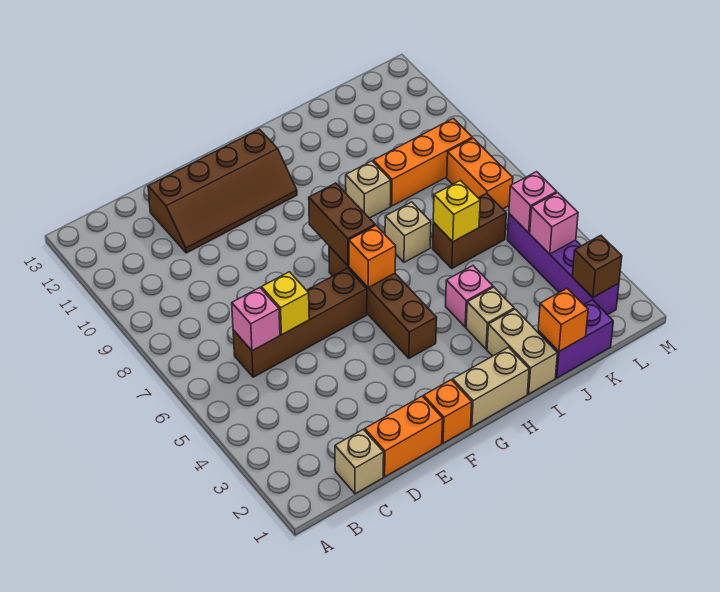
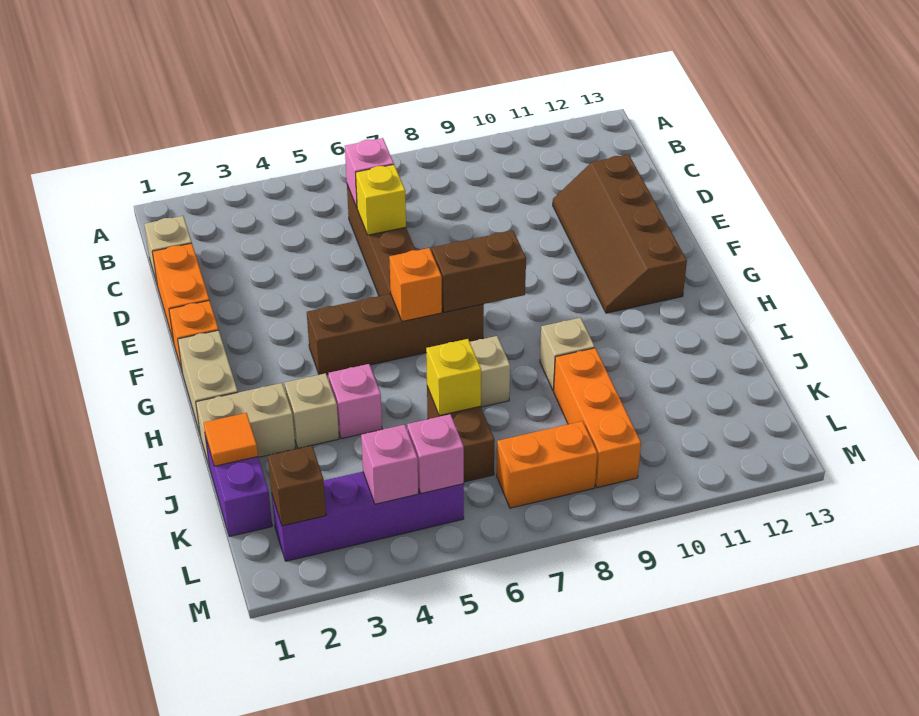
orange 1x1 brick [538,289,588,351] -> orange 1x1 tile [204,413,258,466]

